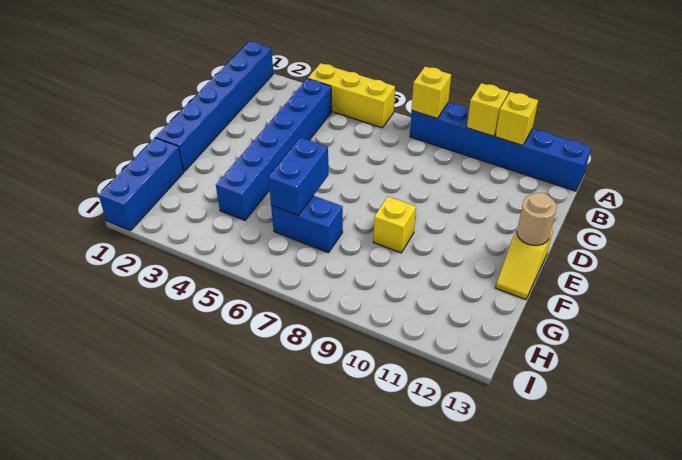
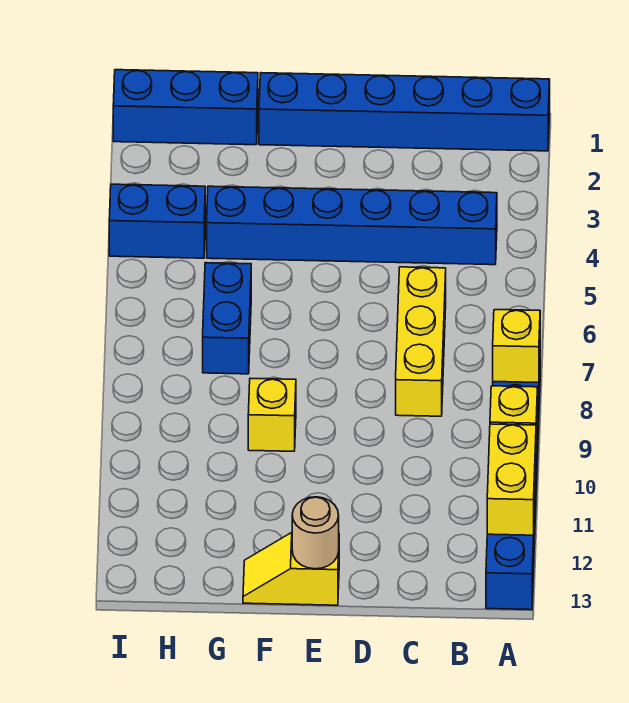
yellow 1x3 brick [308,63,395,128] -> yellow 1x3 brick moved to [396,267,446,416]
yellow 1x1 brick [495,92,538,145] -> yellow 1x2 brick [487,424,536,535]
blue 1x2 brick [268,138,329,215] -> blue 1x2 brick moved to [109,184,205,258]

